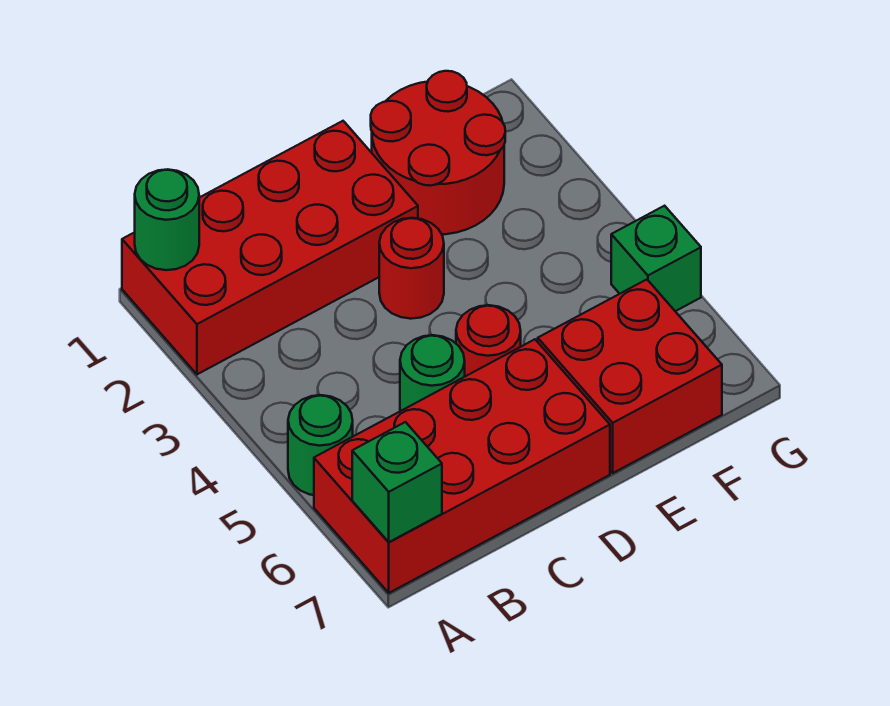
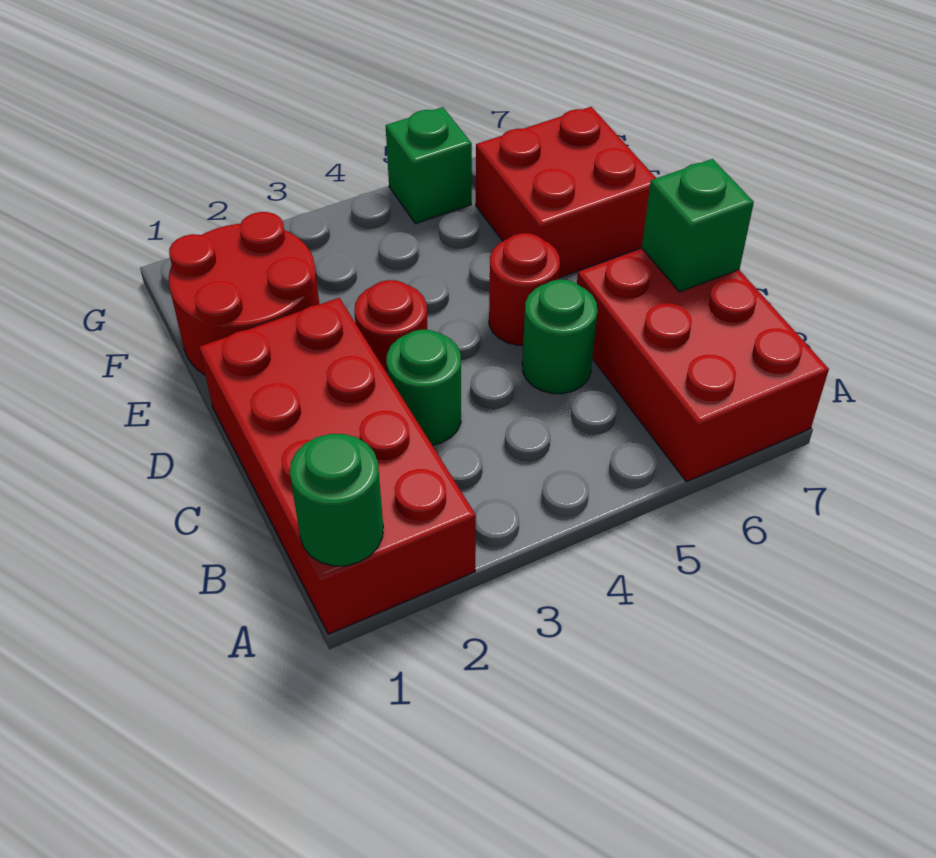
green 1x1 round brick [288,395,353,495] -> green 1x1 round brick moved to [386,330,461,445]
red 2x4 brick [314,339,610,593] -> red 2x3 brick [577,249,829,482]
green 1x1 brick [352,422,442,542] -> green 1x1 brick moved to [642,159,754,292]

